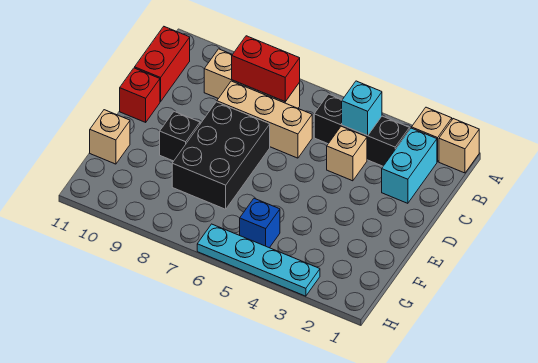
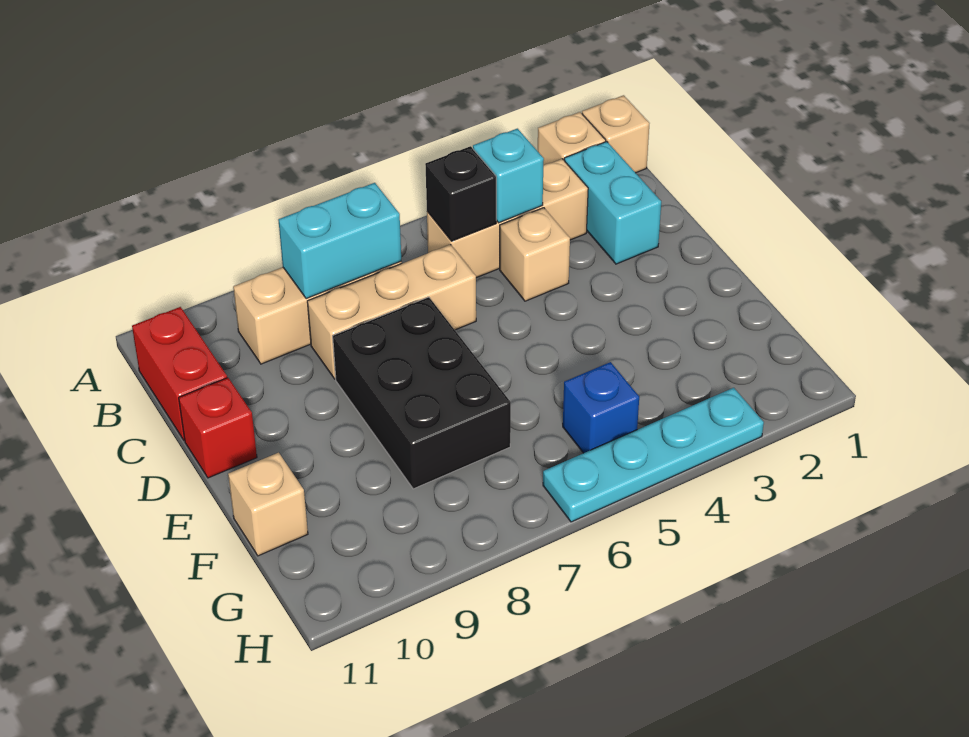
black 1x3 brick [314,94,409,166] -> tan 1x3 brick [427,159,588,278]
red 1x2 brick [232,36,300,102] -> cyan 1x2 brick [278,183,401,299]
black 1x1 brick [160,112,200,161] -> black 1x1 brick moved to [425,146,496,241]

